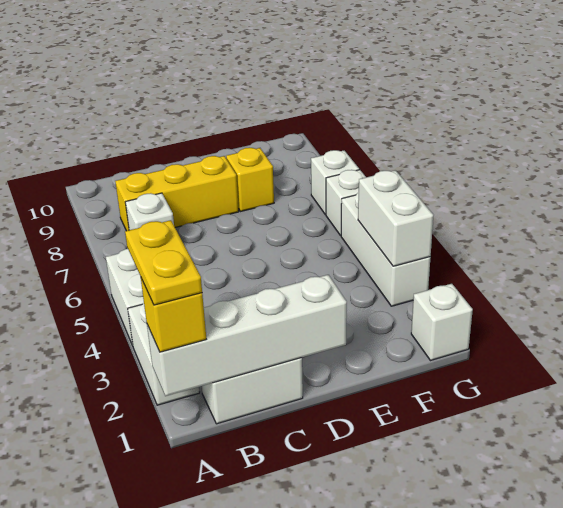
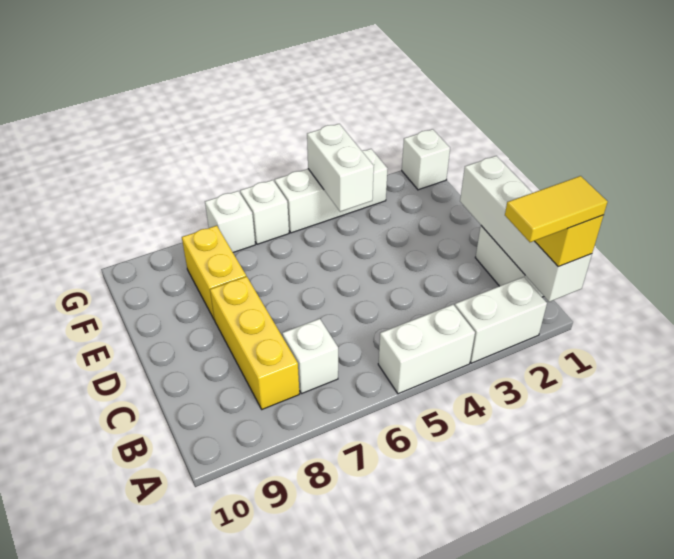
yellow 1x2 plate [125,220,202,305] -> yellow 1x2 tile [505,176,607,242]
yellow 1x1 brick [226,148,274,212] -> yellow 1x2 brick [182,226,246,320]
white 1x2 brick [358,170,434,266] -> white 1x2 brick turned to [307,124,374,212]

